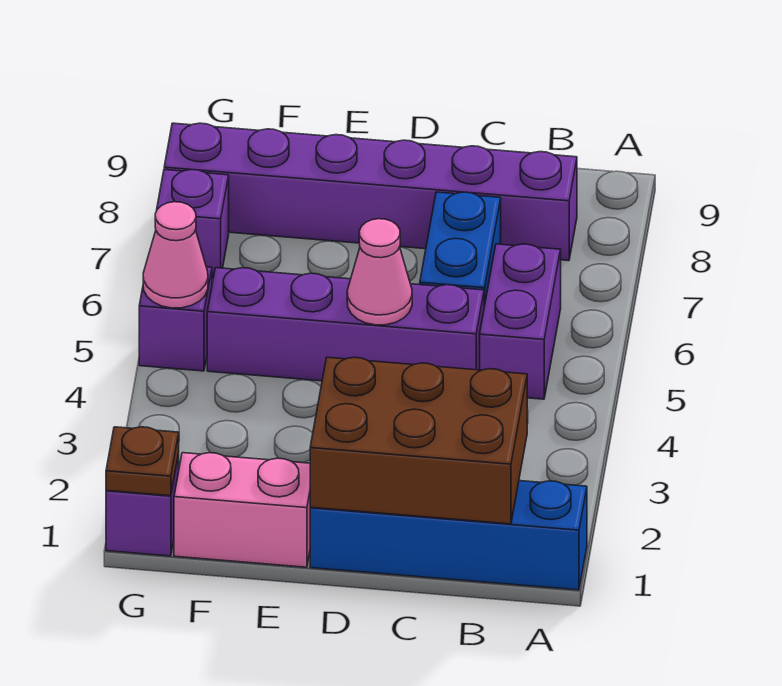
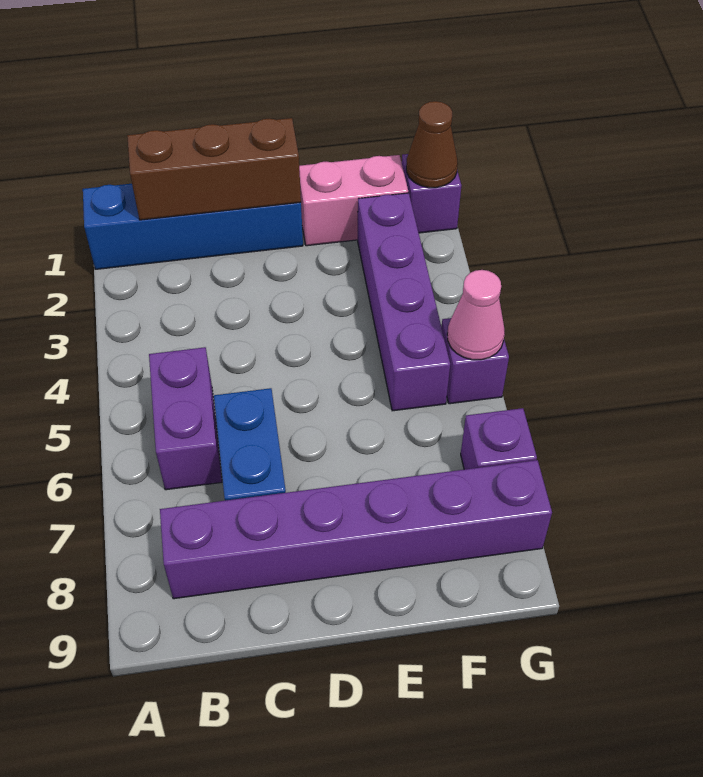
brown 2x3 brick [310,357,527,524] -> brown 1x3 brick [127,118,301,220]
purple 1x4 brick [207,268,484,381] -> purple 1x4 brick turned to [358,193,450,411]
pink 1x1 cone [347,219,412,325] -> none
brown 1x1 plate [106,427,179,496] -> brown 1x1 cone [406,101,458,188]

